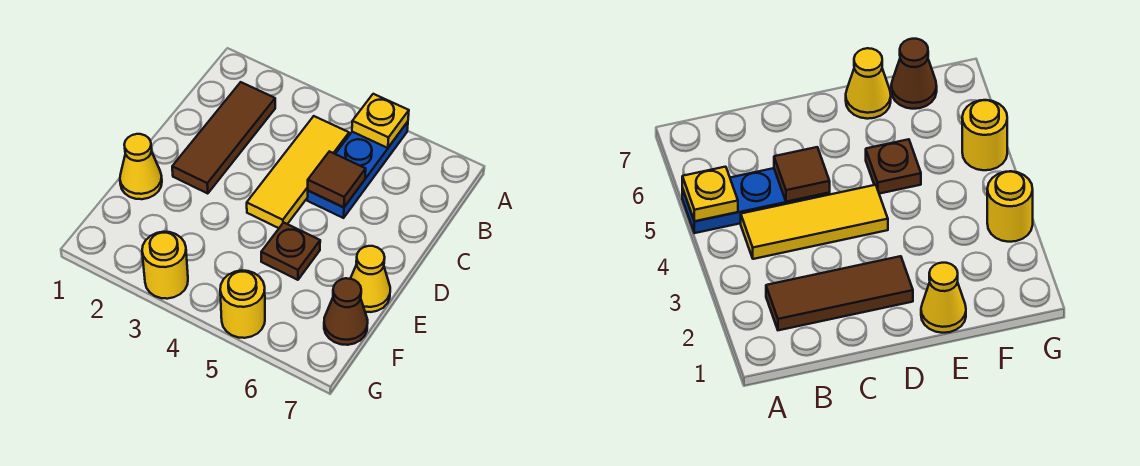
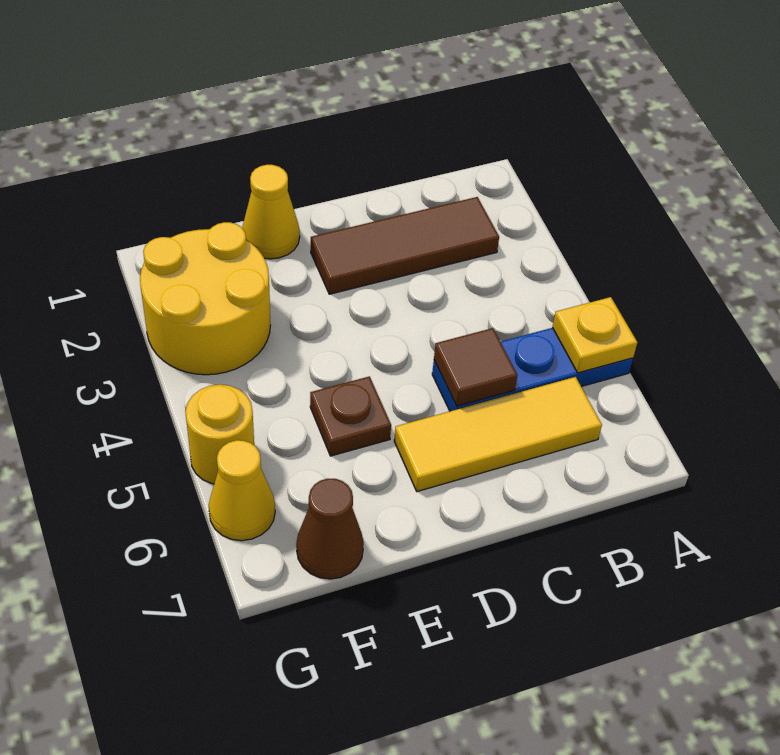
yellow 1x3 tile [247,116,349,228] -> yellow 1x3 tile moved to [394,377,602,492]
yellow 1x1 cone [350,246,390,312] -> yellow 1x1 cone moved to [209,440,275,541]
yellow 1x1 round brick [142,232,188,299] -> yellow 2x2 round brick [140,222,271,375]

